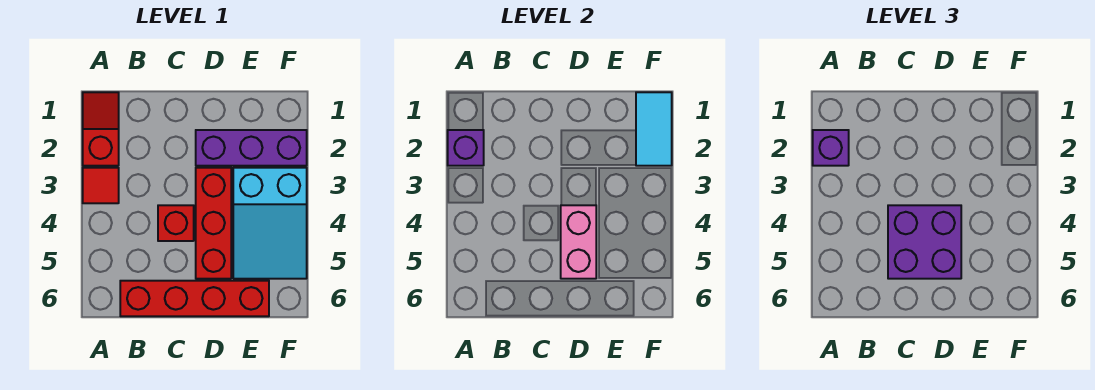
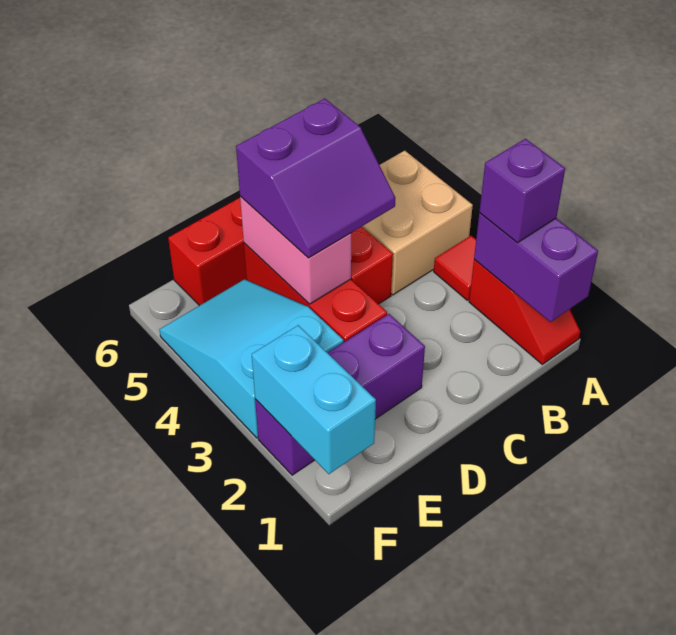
purple 1x1 brick [448,130,484,166] -> purple 1x2 brick [474,213,598,322]
none -> tan 2x2 brick [362,151,473,295]
purple 2x2 brick [888,205,961,279] -> purple 2x2 slope [236,99,395,258]
cyan 1x2 tile [636,92,672,166] -> cyan 1x2 brick [252,325,376,474]

